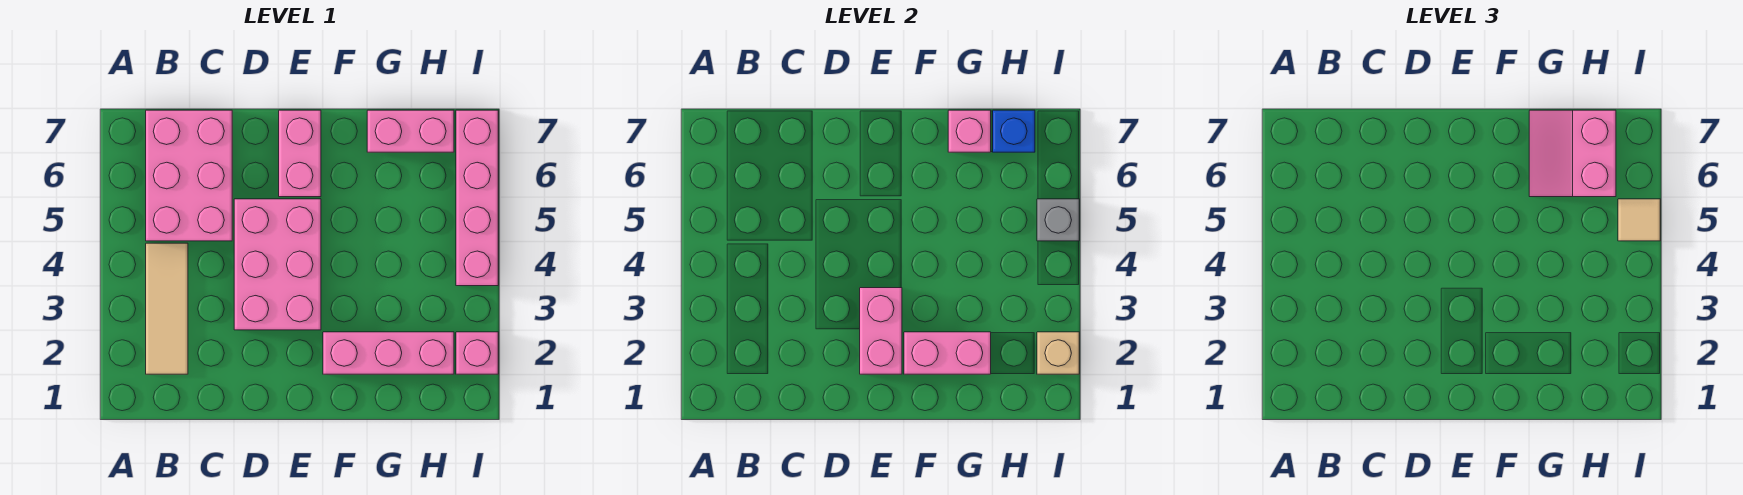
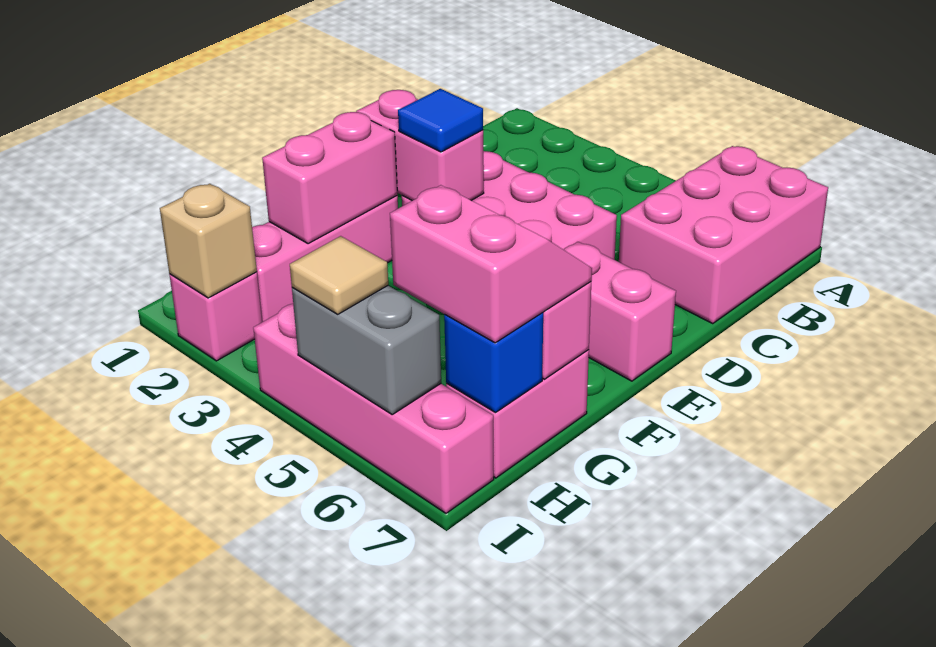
tan 1x3 tile [146,243,188,374] -> none
pink 2x3 brick [146,110,232,241] -> pink 2x3 brick turned to [619,146,828,324]
none -> blue 1x1 tile [398,89,483,152]
grey 1x1 brick [1037,199,1079,241] -> grey 1x2 brick [292,286,441,414]

